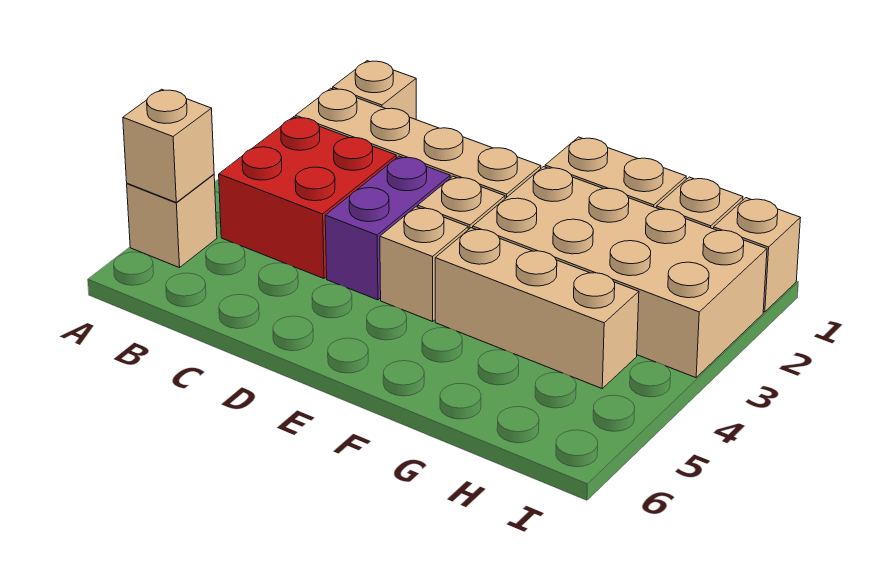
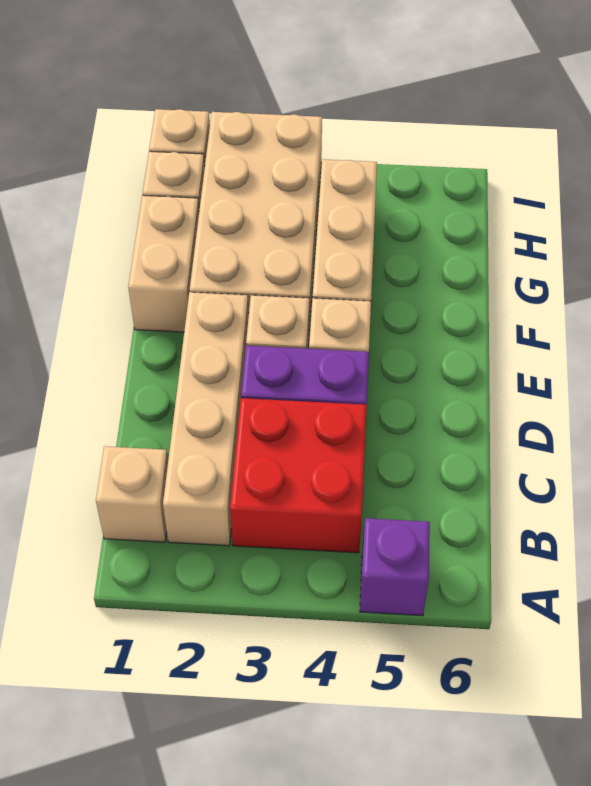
tan 1x1 brick [127,174,217,268] -> purple 1x1 brick [360,518,430,616]
tan 1x1 brick [123,89,214,202] -> none

